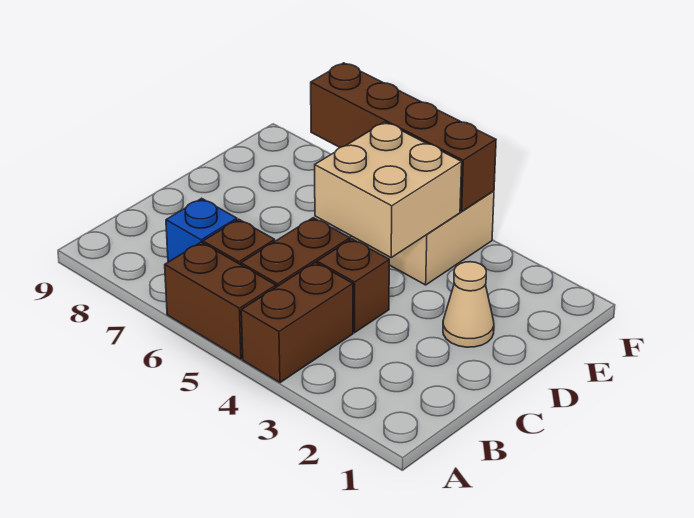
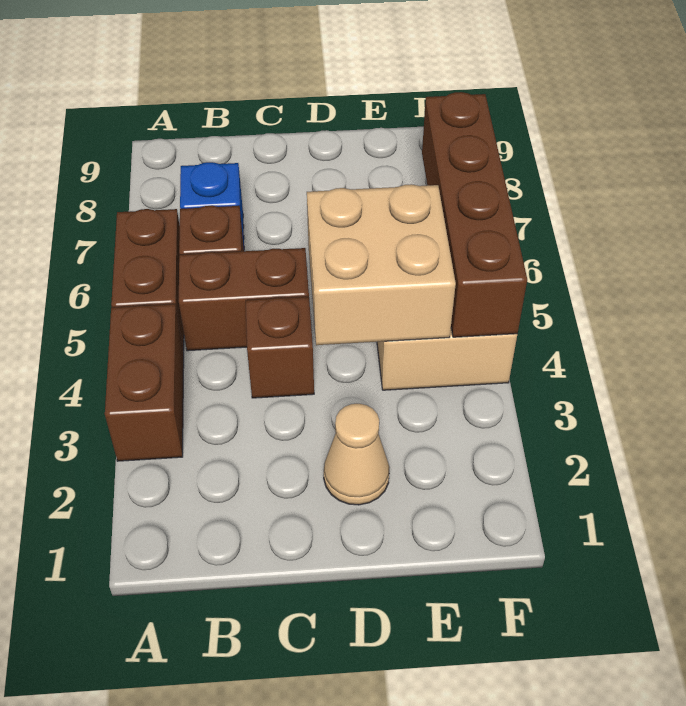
brown 1x2 brick [241,262,353,383] -> brown 1x2 brick turned to [105,304,184,461]

